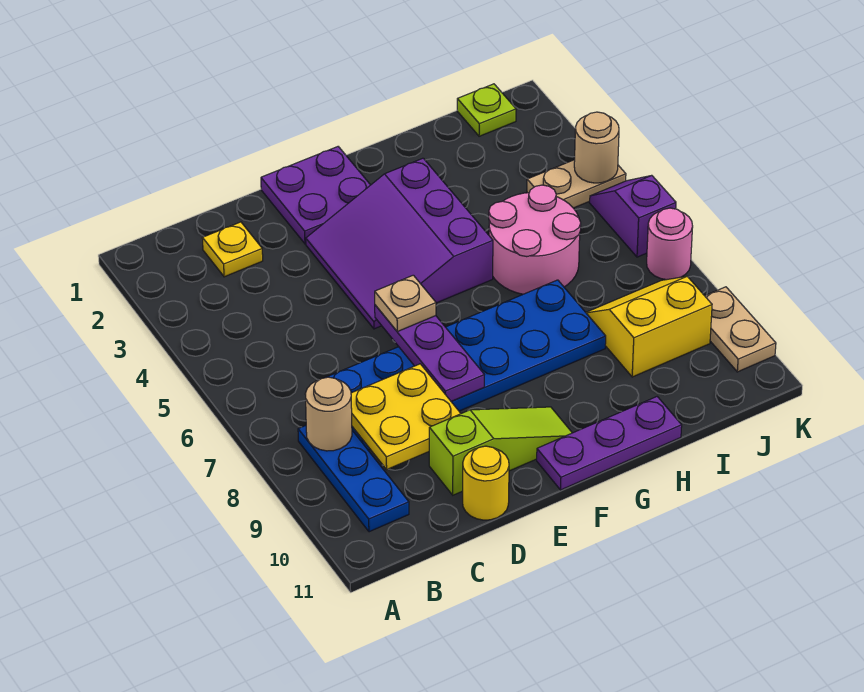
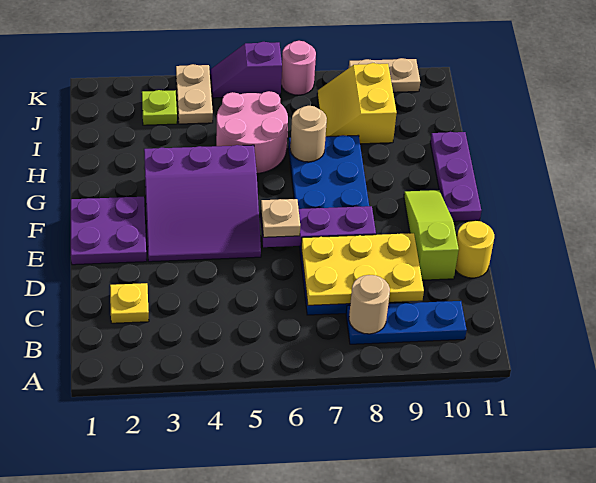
yellow 2x2 plate [351,364,461,469] -> yellow 2x3 plate [301,233,424,305]
lime 1x1 plate [457,84,516,136] -> lime 1x1 plate moved to [142,90,177,125]
tan 1x1 round brick [574,112,619,183] -> tan 1x1 round brick moved to [290,106,327,162]

